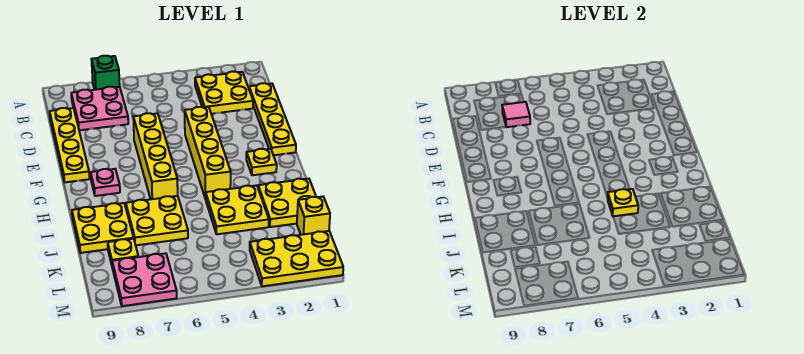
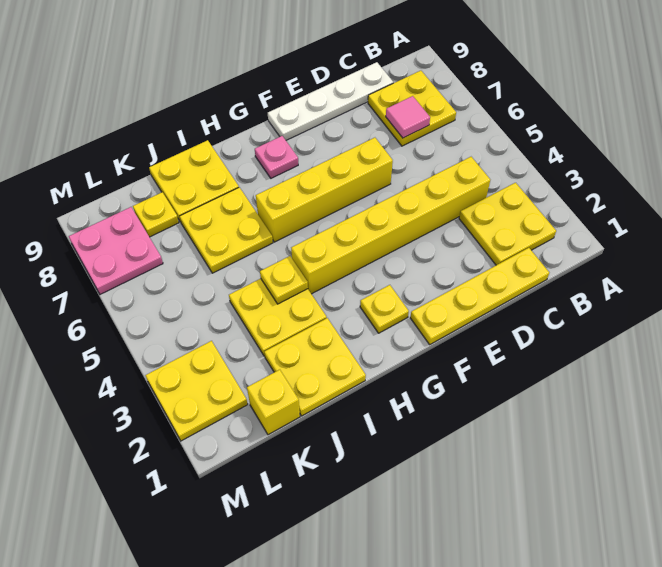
green 1x1 brick [92,56,120,90] -> none
pink 2x2 plate [71,87,128,130] -> yellow 2x2 plate [368,71,456,146]
yellow 1x4 plate [50,108,89,182] -> white 1x4 plate [268,62,393,140]
yellow 1x4 brick [185,107,231,199] -> yellow 1x6 brick [291,157,490,294]
yellow 2x3 plate [250,231,343,286] -> yellow 2x2 plate [145,341,248,441]

